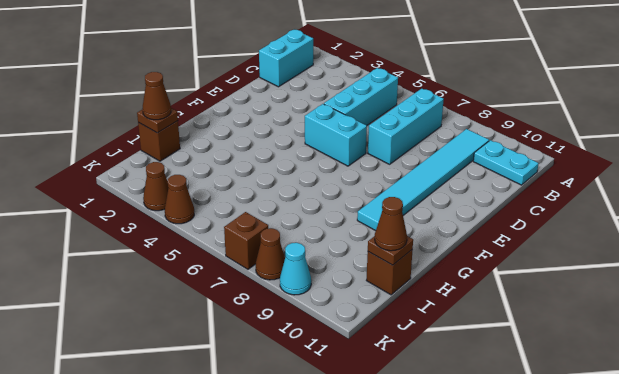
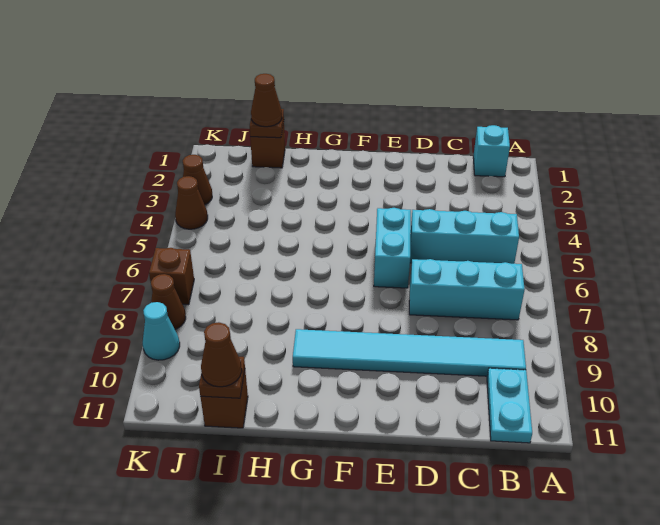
cyan 1x2 brick [259,29,313,87] -> cyan 1x1 brick [473,125,510,177]

